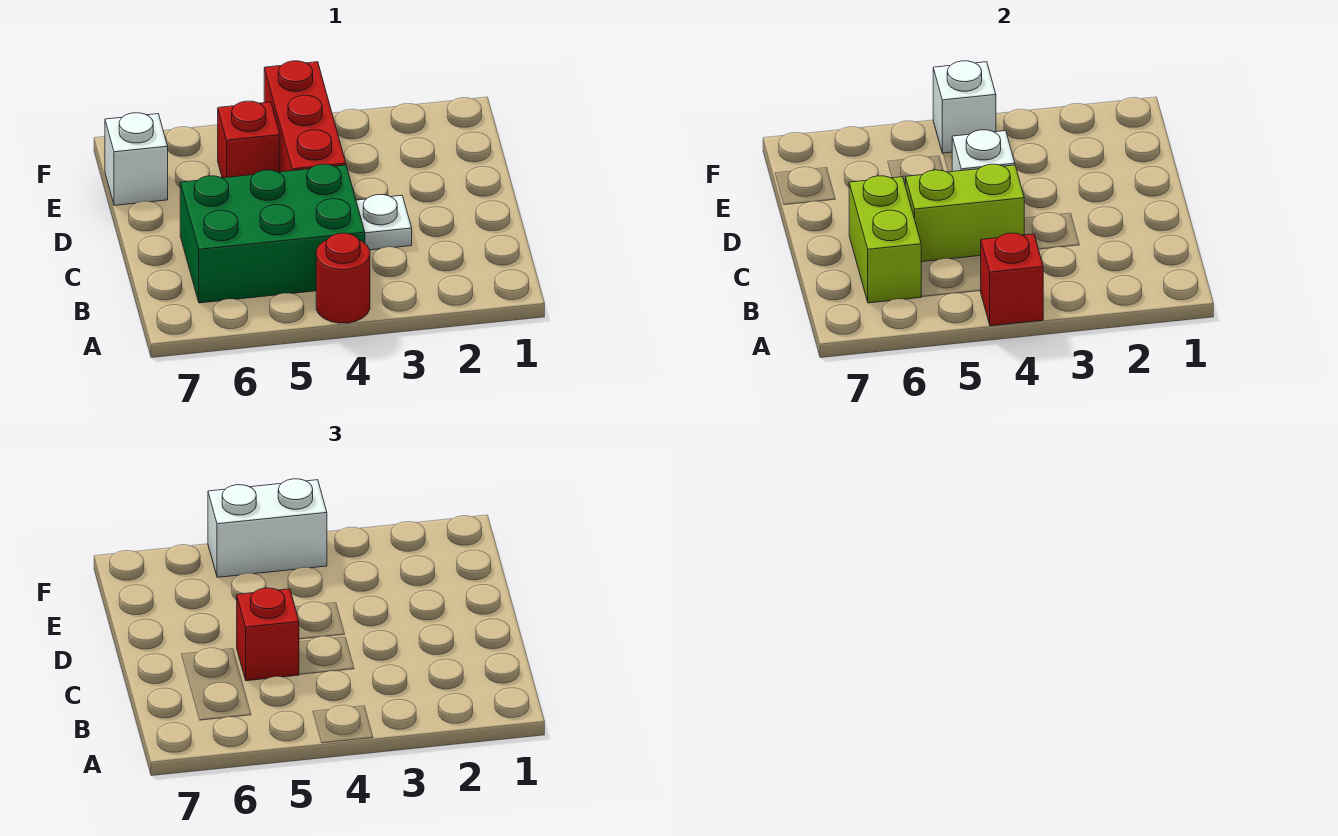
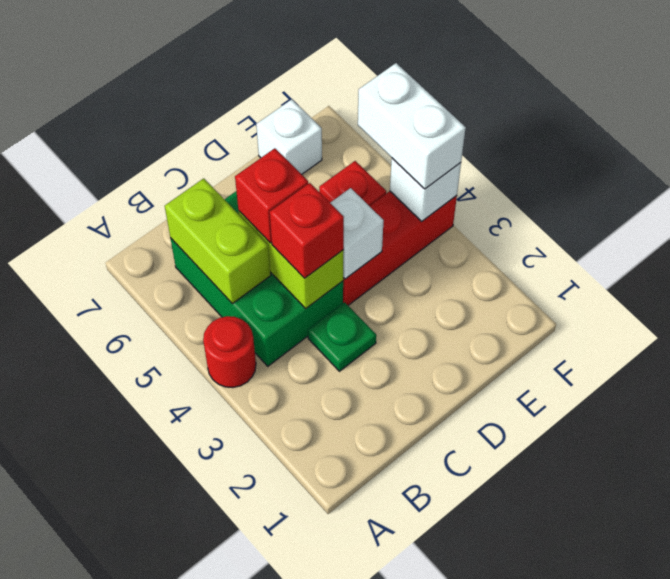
red 1x1 brick [981,233,1043,326] -> red 1x1 brick moved to [270,183,344,278]
lime 1x2 brick [849,176,921,303] -> lime 1x2 brick turned to [165,178,271,304]
white 1x1 plate [356,195,412,250] -> green 1x1 plate [308,302,376,371]

